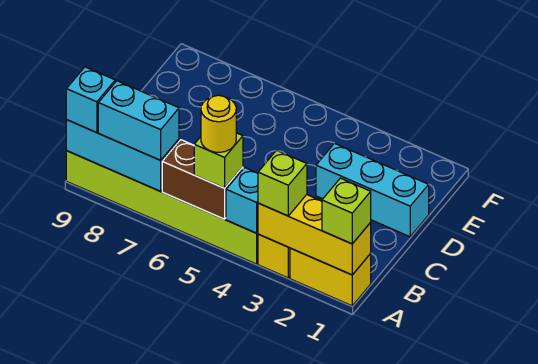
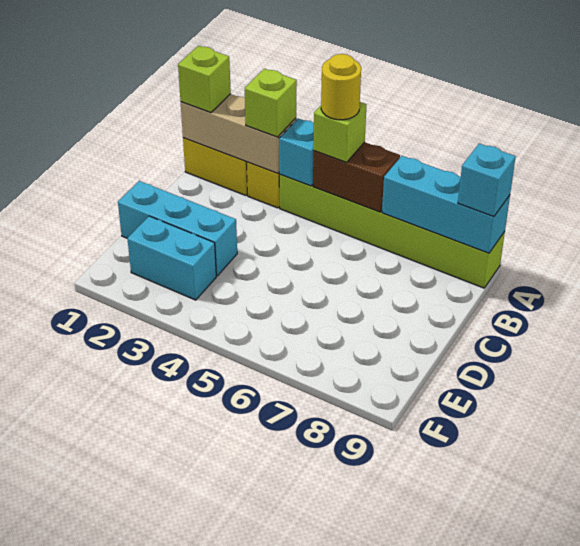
yellow 1x3 brick [258,195,371,275] -> tan 1x3 brick [181,94,296,173]
cyan 1x2 brick [98,81,179,160] -> cyan 1x2 brick moved to [127,216,216,300]

